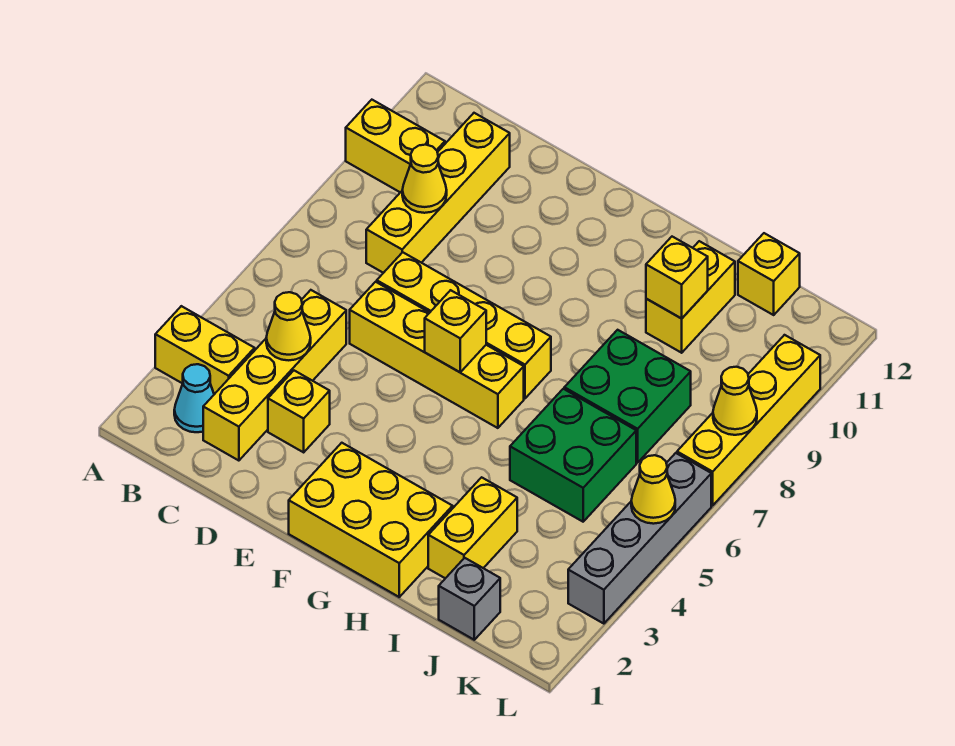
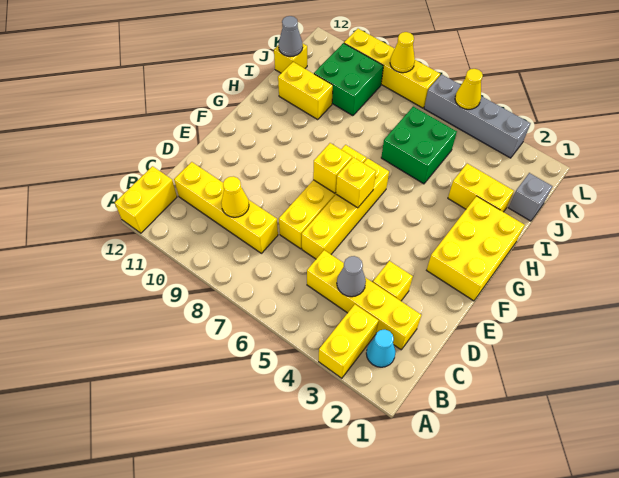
yellow 1x2 brick [346,100,445,192] -> yellow 1x2 brick moved to [115,166,177,233]
yellow 1x1 cone [266,292,311,360] -> grey 1x1 cone [337,256,366,297]
green 2x2 brick [564,330,691,463] -> green 2x2 brick moved to [314,43,383,116]
yellow 1x1 brick [646,237,708,319] -> yellow 1x1 brick moved to [313,143,352,193]
none -> grey 1x1 cone [279,16,303,57]

